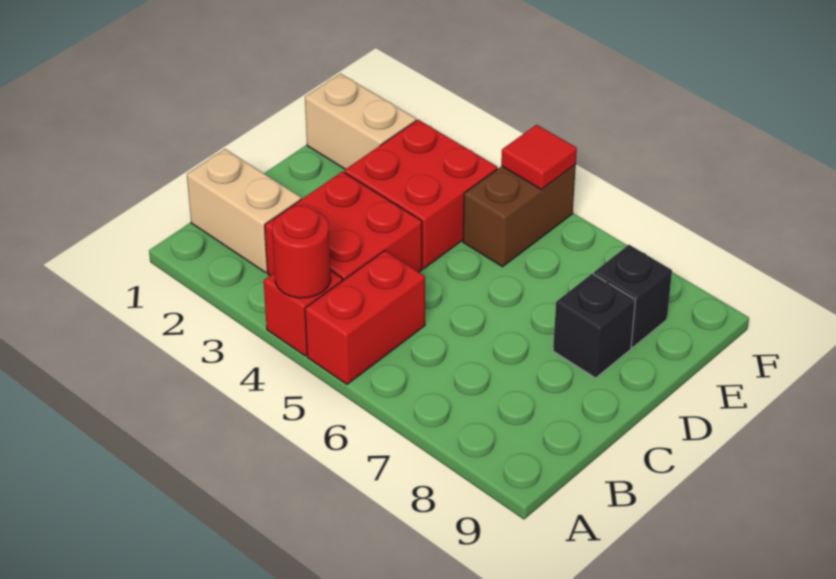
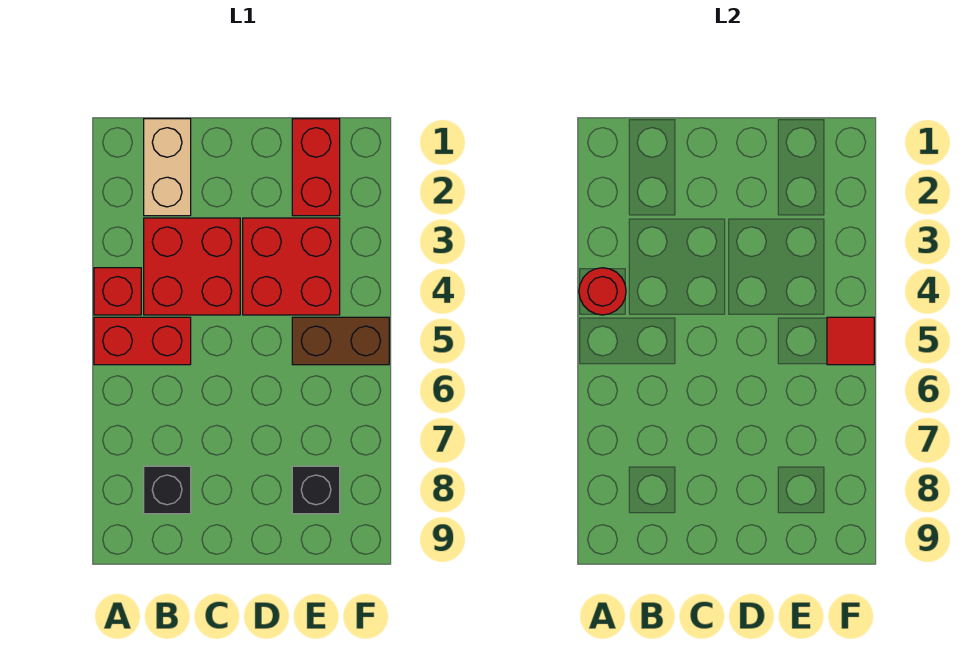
black 1x1 brick [553,274,635,378] -> black 1x1 brick moved to [144,466,191,514]
tan 1x2 brick [305,74,416,169] -> red 1x2 brick [292,119,340,216]

